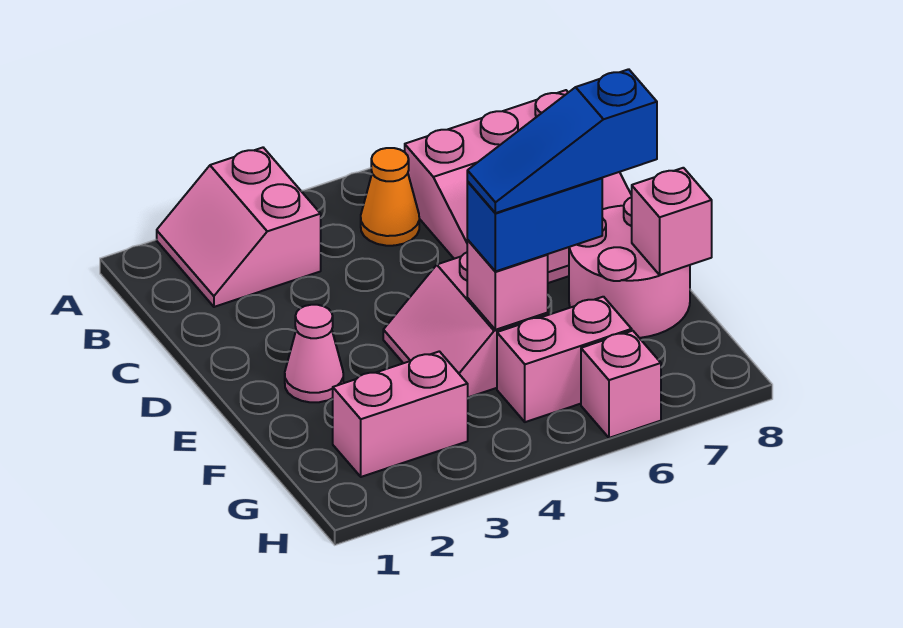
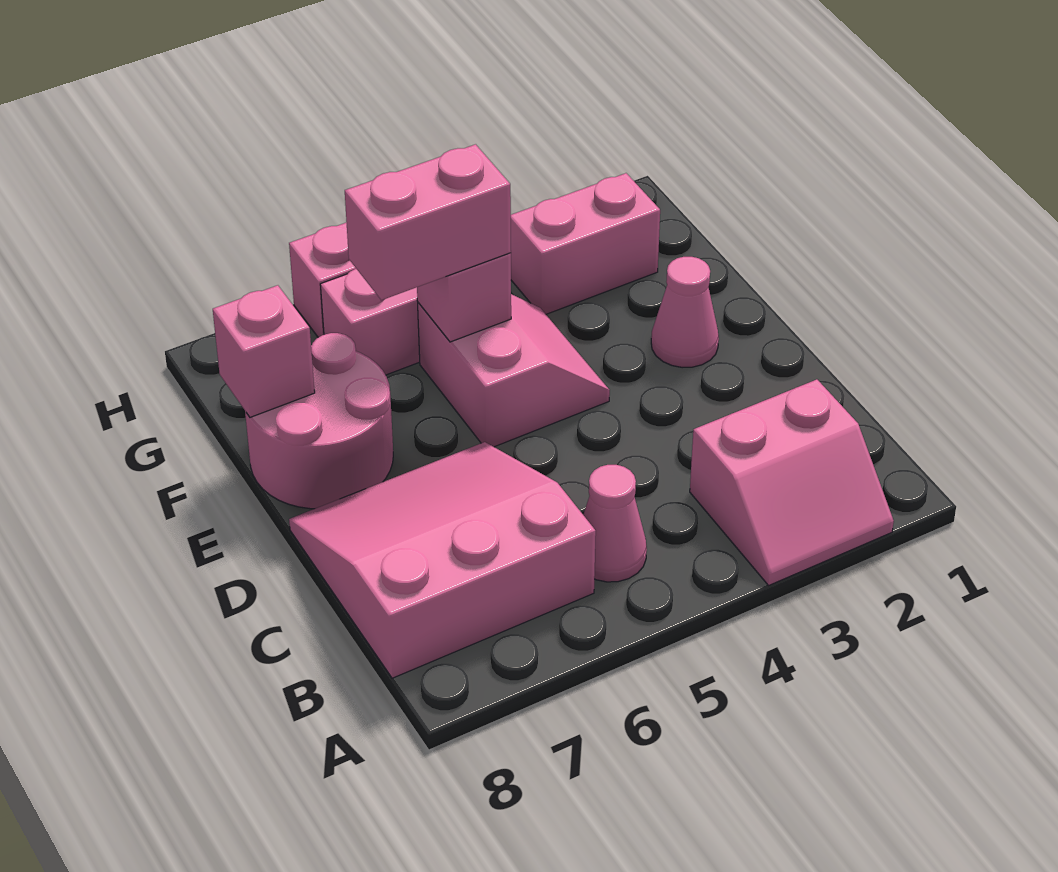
pink 2x2 slope [157,148,321,307] -> pink 2x2 slope turned to [690,379,894,585]
orange 1x1 cone [361,148,419,246] -> pink 1x1 cone [583,465,647,582]
blue 1x2 brick [467,178,602,271] -> pink 1x2 brick [345,144,511,300]
blue 1x3 slope [467,69,657,213] -> none

